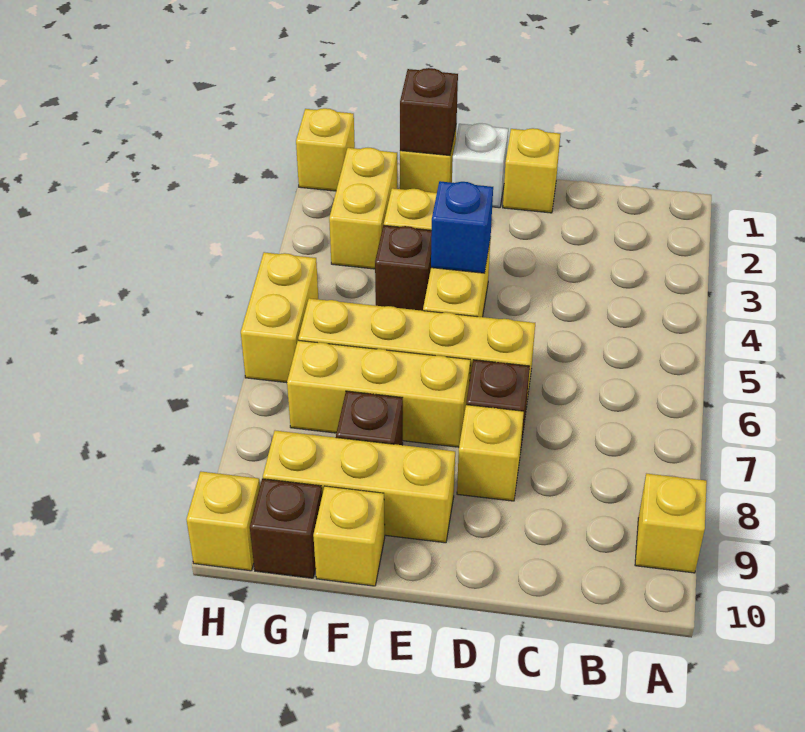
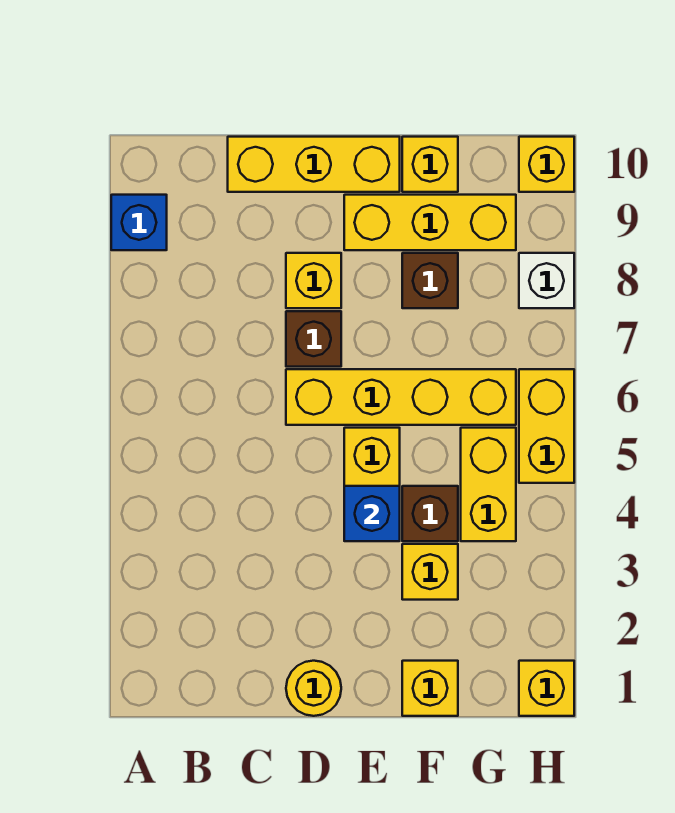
yellow 1x1 brick [635,474,707,573] -> blue 1x1 brick [111,195,167,250]
yellow 1x1 brick [503,128,560,213] -> yellow 1x1 round brick [286,661,341,716]
white 1x1 brick [452,123,508,208] -> white 1x1 brick moved to [519,253,574,308]
yellow 1x3 brick [287,340,470,447] -> yellow 1x3 brick moved to [228,137,400,192]
brown 1x1 brick [400,68,458,155] -> none
yellow 1x2 brick [329,148,397,269] -> yellow 1x2 brick moved to [461,428,516,541]
brown 1x1 brick [250,479,322,578] -> none

